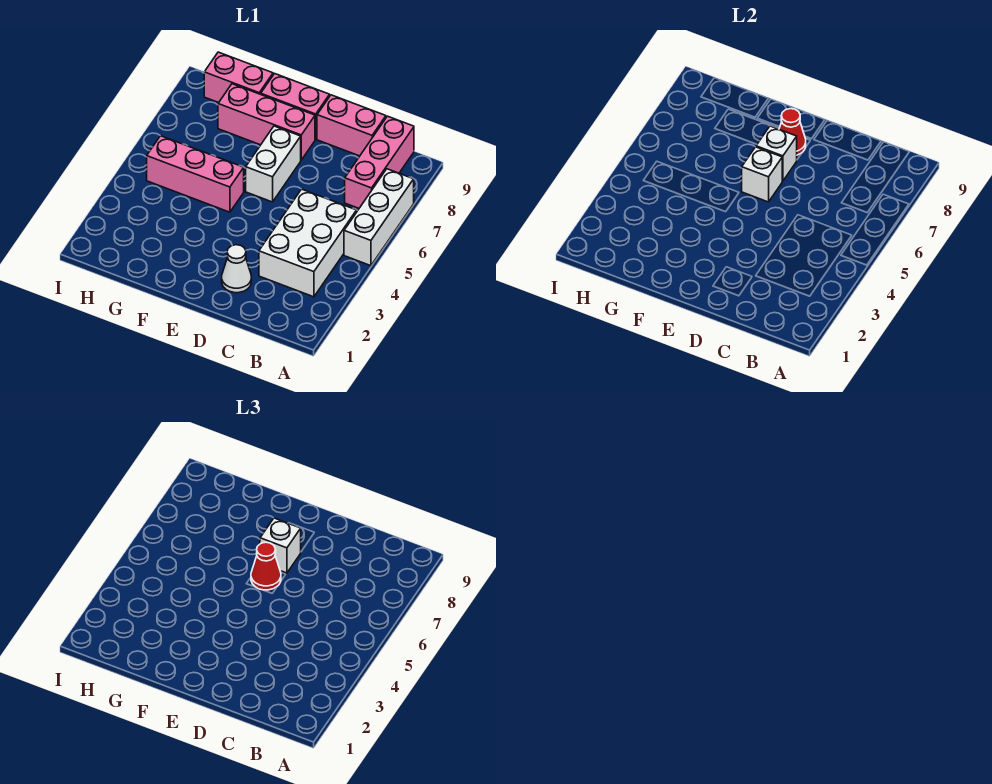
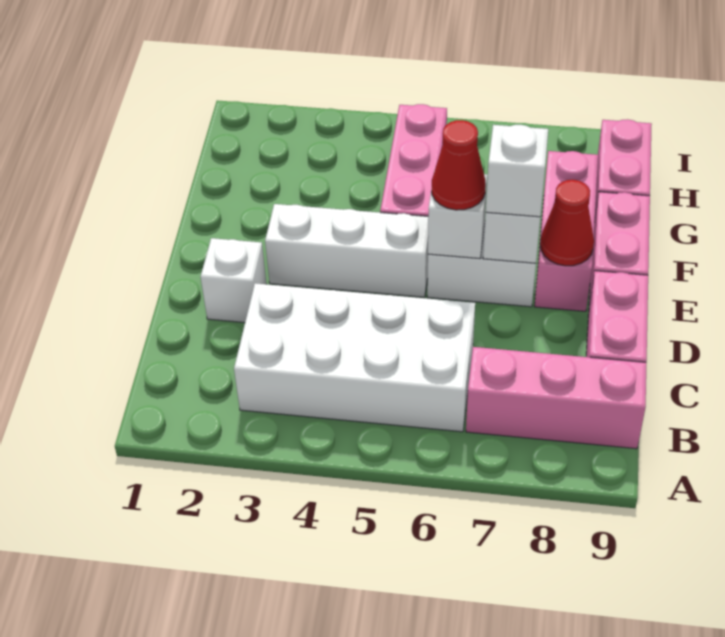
white 1x3 brick [344,169,414,266] -> white 1x3 brick moved to [265,204,428,297]
white 2x3 brick [259,189,357,297] -> white 2x4 brick [234,283,475,432]
white 1x1 cone [222,245,251,293] -> white 1x1 brick [201,238,266,323]

